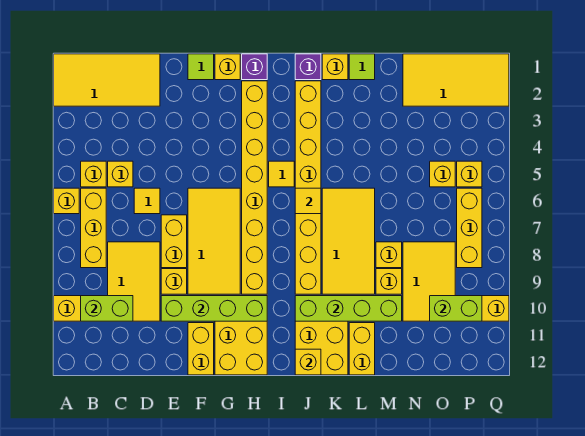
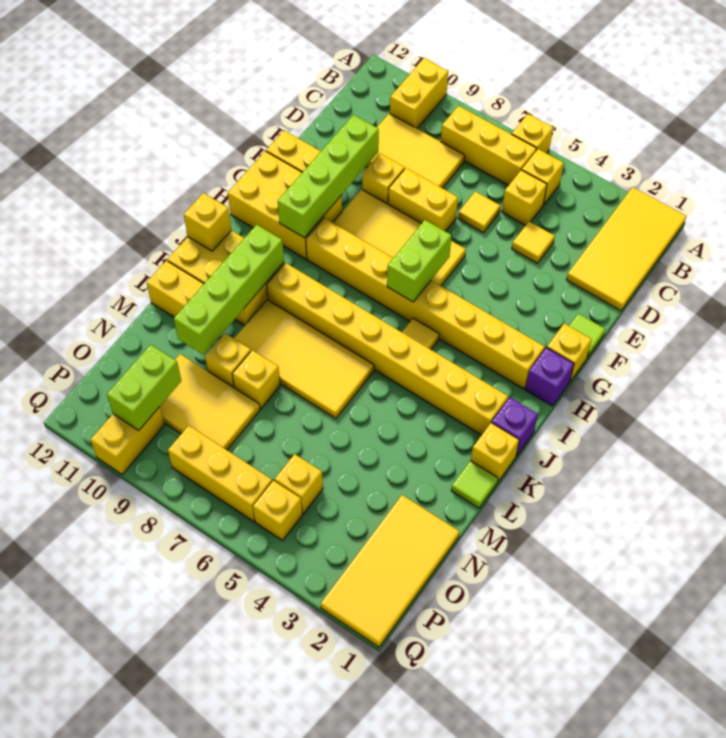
lime 1x2 brick [81,296,133,321] -> lime 1x2 brick moved to [387,220,452,302]
yellow 1x1 tile [295,188,321,214] -> yellow 1x1 tile moved to [512,222,555,263]

